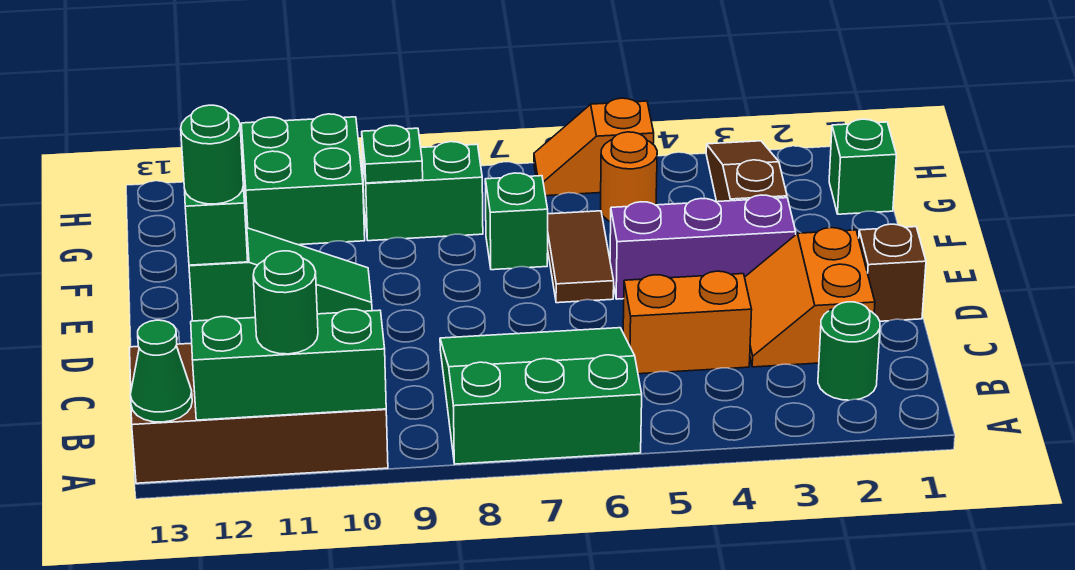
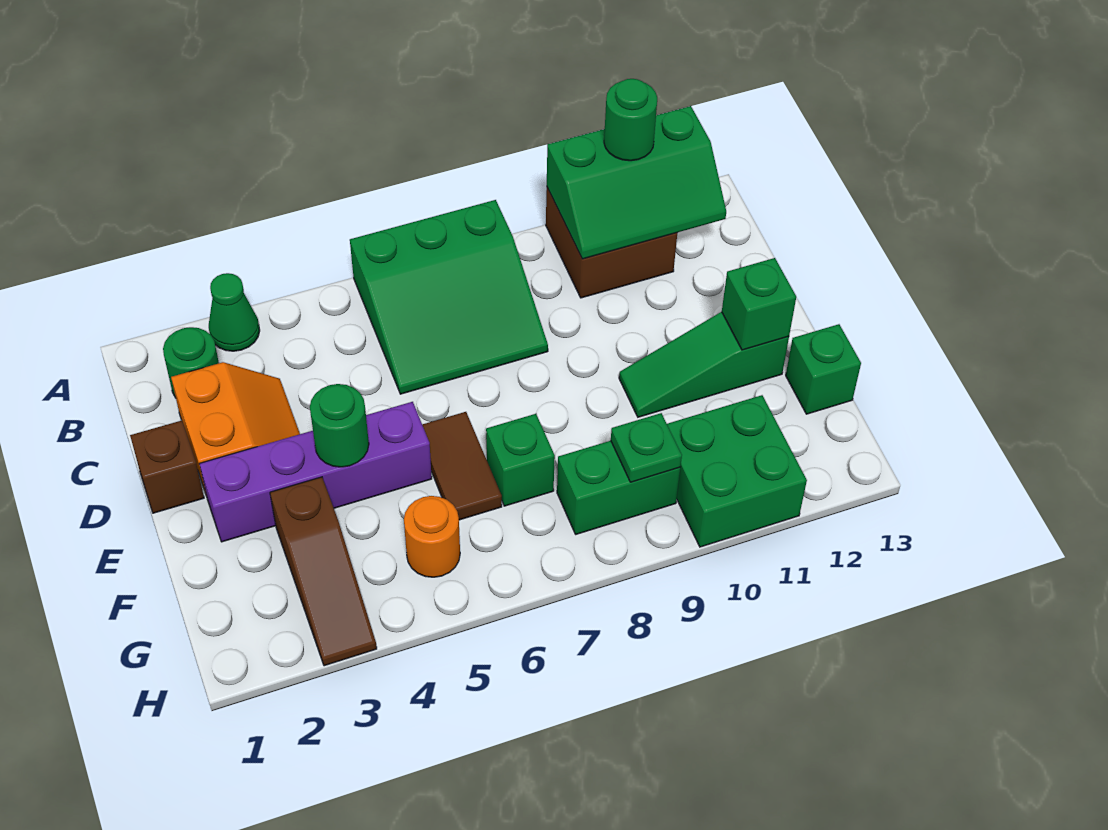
brown 2x4 brick [130,343,388,483] -> brown 2x2 brick [546,188,677,298]
green 1x1 cone [130,320,192,422] -> green 1x1 cone moved to [209,273,260,351]
orange 1x2 brick [623,271,752,374] -> none
purple 1x3 brick [610,195,796,299] -> purple 1x4 brick [199,402,432,542]
green 1x1 round brick [181,105,243,204] -> green 1x1 round brick moved to [310,384,369,467]
green 1x1 brick [829,119,896,214] -> green 1x1 brick moved to [786,324,861,414]
orange 1x2 slope [534,98,654,196] -> none

